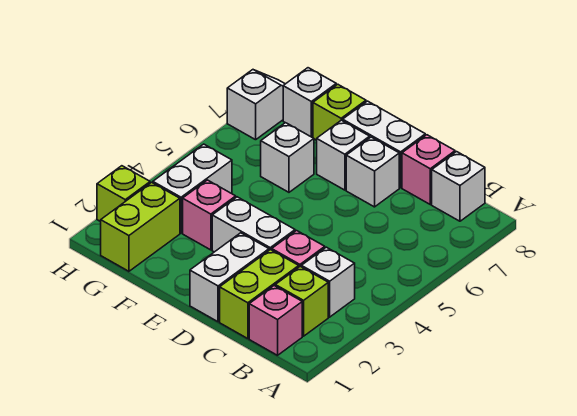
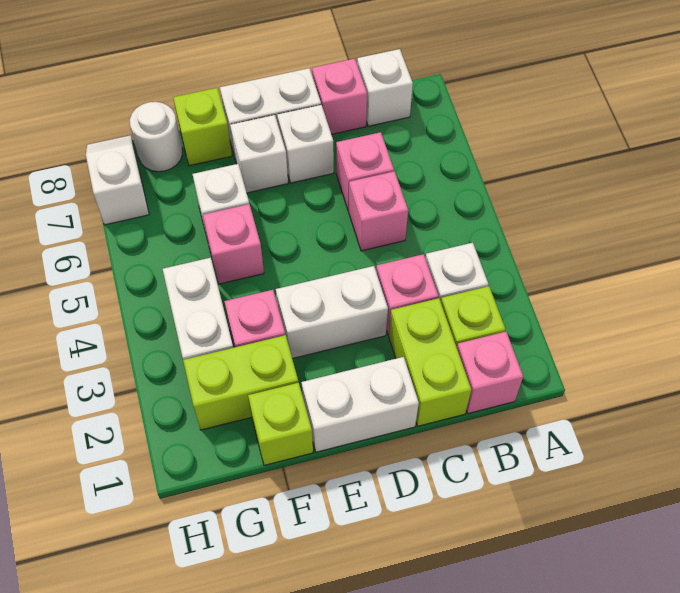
none -> pink 1x1 brick [349,171,408,251]
none -> pink 1x1 brick [336,132,394,211]
white 1x2 brick [190,233,269,322] -> white 1x2 brick turned to [301,357,419,452]
none -> pink 1x1 brick [203,204,264,284]
lime 1x2 brick [101,182,180,271] -> lime 1x2 brick turned to [183,335,298,430]
white 1x1 brick [283,68,336,137] -> white 1x1 round brick [130,102,182,172]
lime 1x1 brick [97,166,150,222] -> lime 1x1 brick moved to [248,383,313,465]

